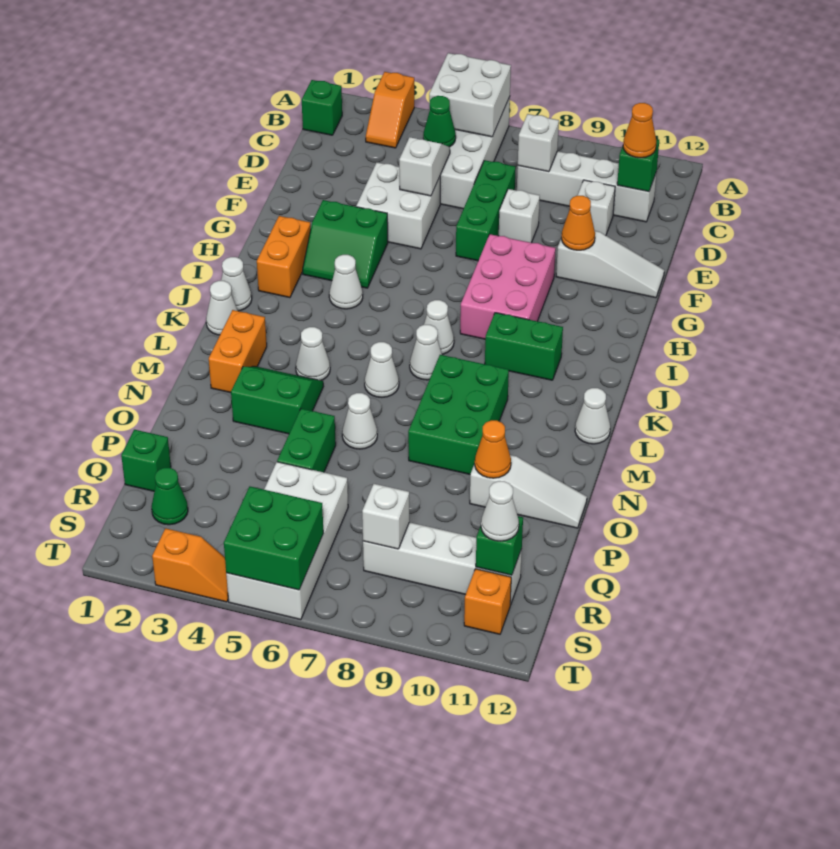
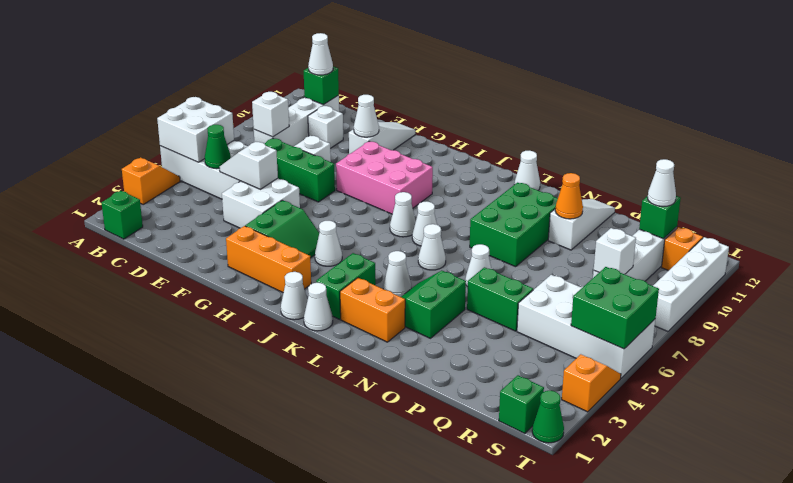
orange 1x2 slope [366,72,414,148] -> orange 1x2 slope turned to [122,158,180,204]
orange 1x1 cone [623,103,657,158] -> white 1x1 cone [308,33,333,75]
orange 1x1 cone [561,196,595,250] -> white 1x1 cone [354,95,379,137]
orange 1x2 brick [257,216,311,298] -> orange 1x3 brick [226,226,311,293]
green 1x2 brick [485,313,563,380] -> green 1x2 brick moved to [316,253,376,319]
green 2x3 brick [408,355,509,474] -> green 2x3 brick turned to [470,183,558,267]
green 1x1 brick [121,430,171,491] -> green 1x1 brick moved to [499,375,544,433]
green 1x1 cone [152,468,188,525] -> green 1x1 cone moved to [532,391,564,443]
none -> white 1x4 brick [653,237,729,331]

